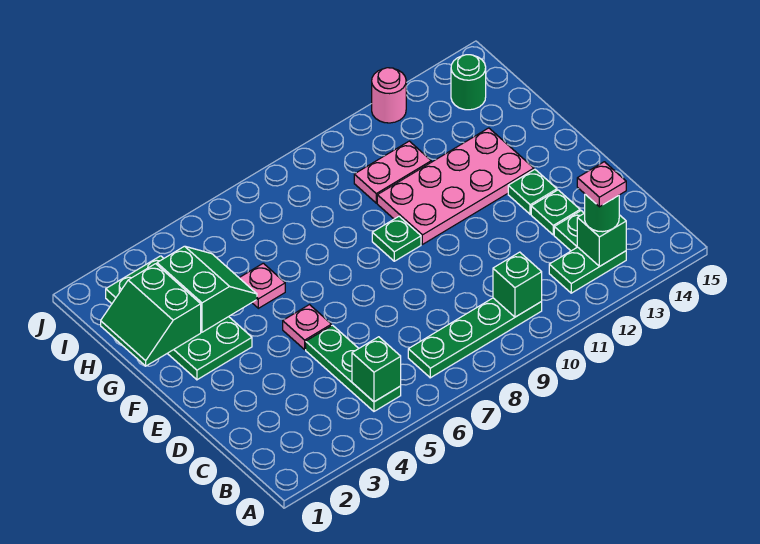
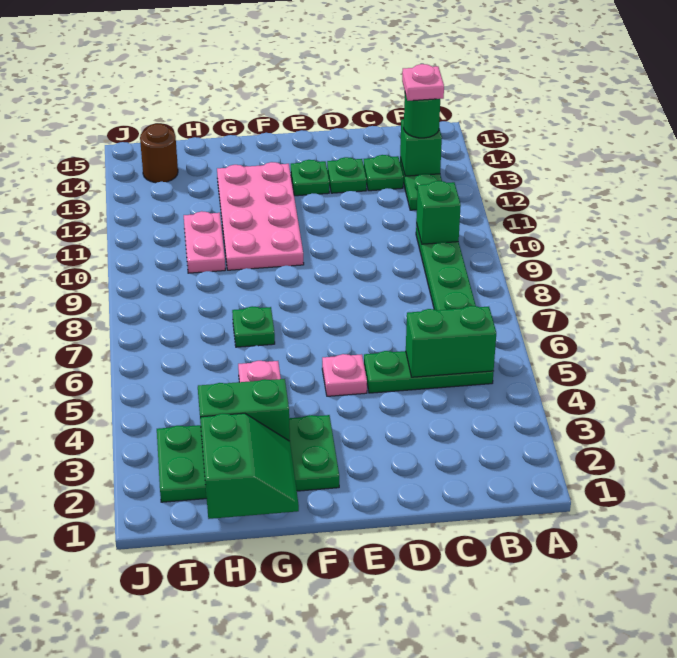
green 1x1 brick [352,337,401,402] -> green 1x2 brick [406,306,496,377]
green 1x1 plate [372,216,421,261] -> green 1x1 plate moved to [232,306,275,347]
green 2x2 slope [101,264,201,366] -> green 2x2 slope turned to [200,413,299,519]
green 1x1 round brick [451,55,486,110] -> brown 1x1 round brick [140,124,178,183]
pink 1x1 round brick [372,68,406,123] -> none

